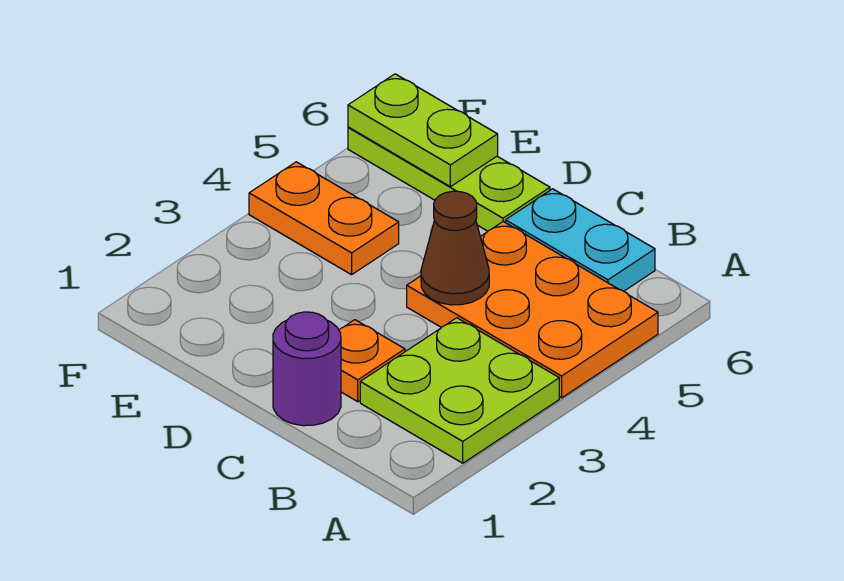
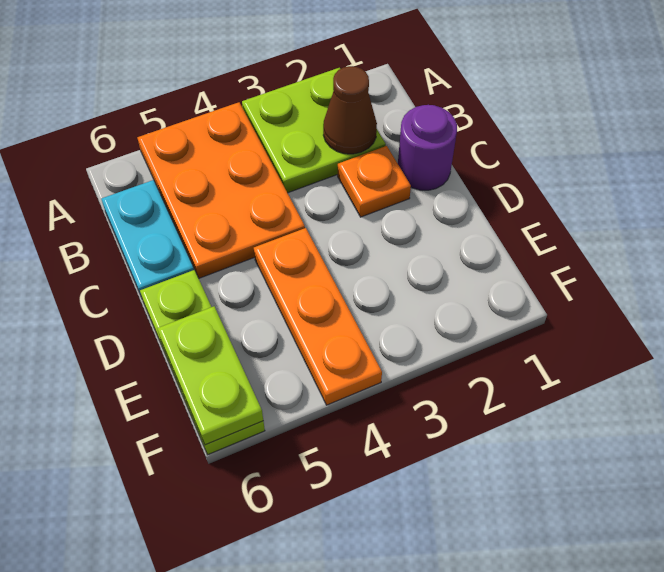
brown 1x1 cone [421,191,489,305] -> brown 1x1 cone moved to [323,66,377,154]
orange 1x2 plate [249,162,399,275] -> orange 1x3 plate [254,228,382,405]

